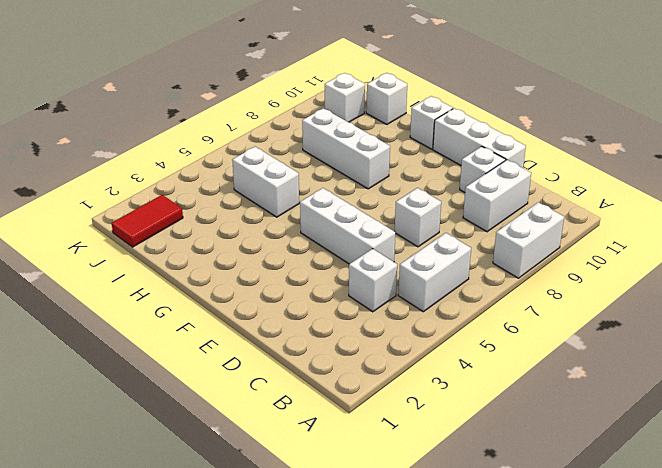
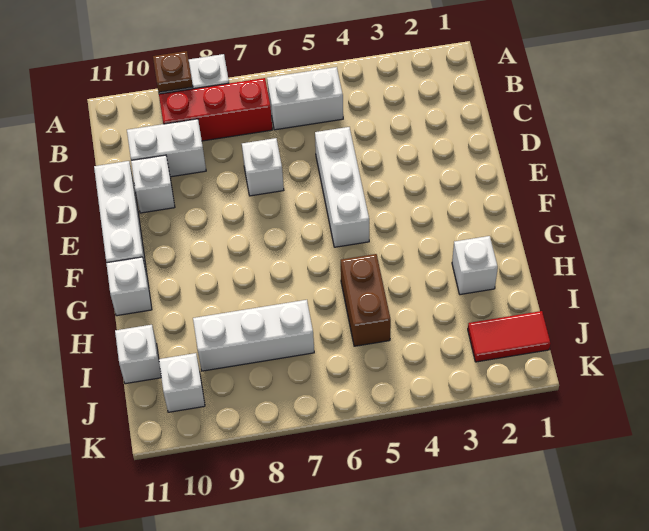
none -> brown 1x1 plate [153,51,193,92]
none -> red 1x3 brick [159,78,272,141]
white 1x1 brick [349,249,397,312] -> white 1x1 brick moved to [452,236,498,295]
white 1x3 brick [302,108,390,189] -> white 1x3 brick turned to [193,300,314,371]
white 1x2 brick [232,147,299,217] -> brown 1x2 brick [341,254,391,346]

